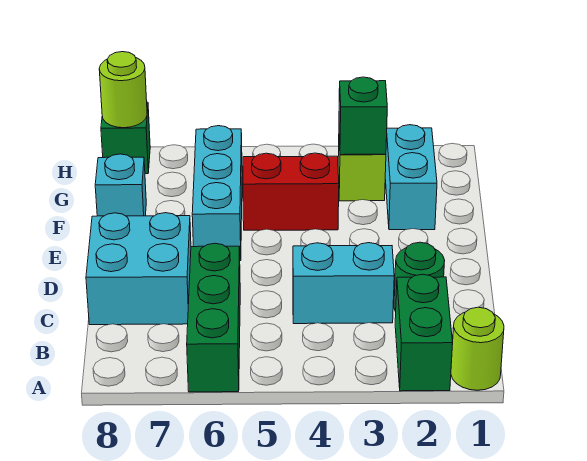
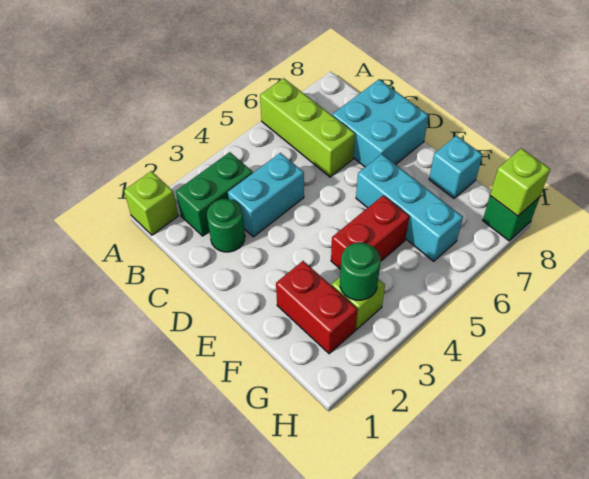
lime 1x1 round brick [451,307,504,390] -> lime 1x1 brick [124,171,178,235]
green 1x2 brick [395,274,453,391] -> green 1x2 brick turned to [176,152,253,236]
green 1x3 brick [187,243,240,392] -> lime 1x3 brick [260,78,355,177]
cyan 1x2 brick [385,125,437,230] -> red 1x2 brick [276,261,357,354]
green 1x1 brick [339,77,387,155] -> green 1x1 round brick [340,243,381,300]
lime 1x1 round brick [99,52,147,128] -> lime 1x1 brick [490,148,550,216]

